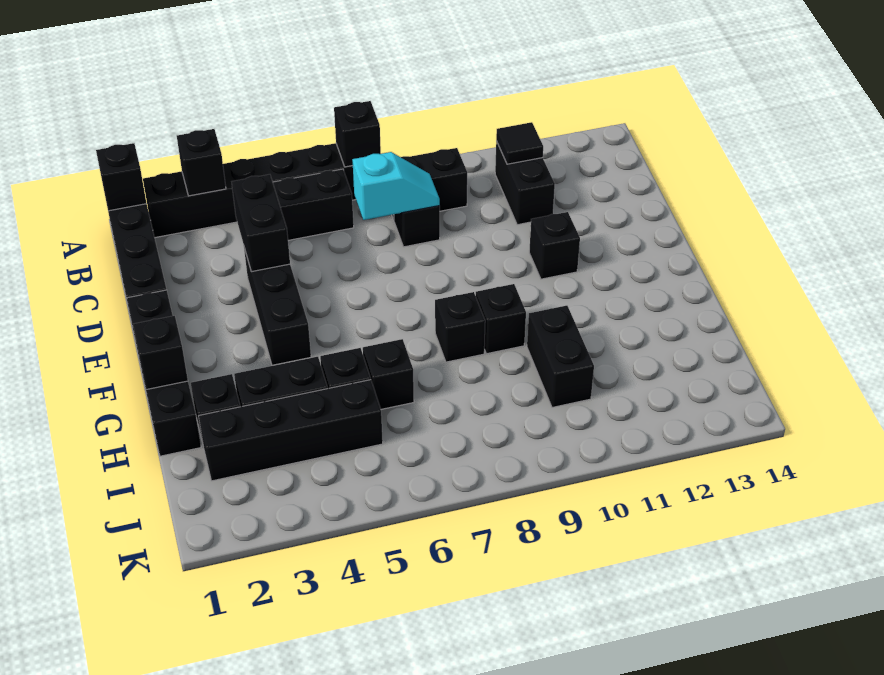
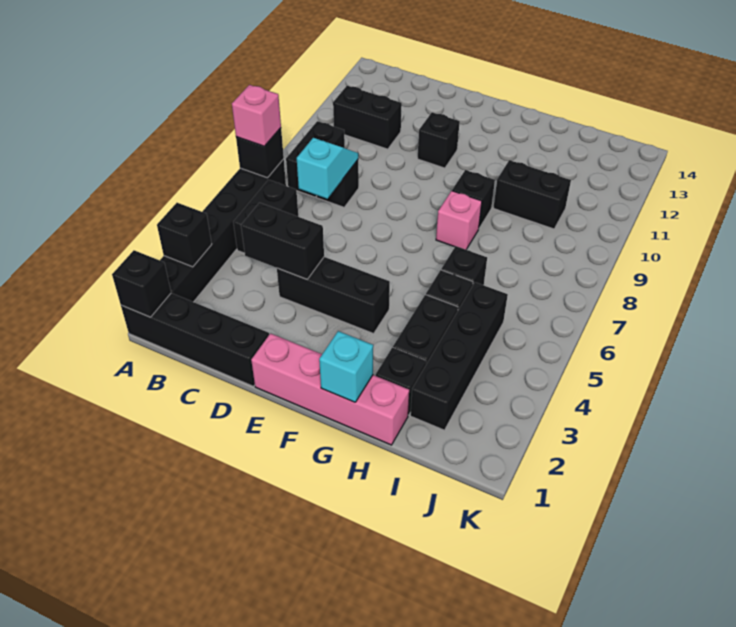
none -> pink 1x1 brick [232,85,281,146]
black 1x1 tile [496,122,543,164] -> none
black 1x4 brick [127,290,201,456] -> pink 1x4 brick [251,333,409,445]
black 1x1 brick [133,316,188,390] -> cyan 1x1 brick [319,331,373,402]
black 1x1 brick [435,292,485,362] -> pink 1x1 brick [436,191,482,250]

